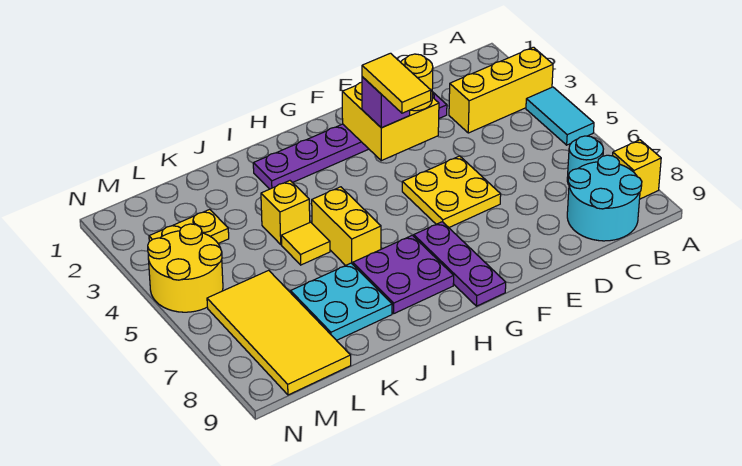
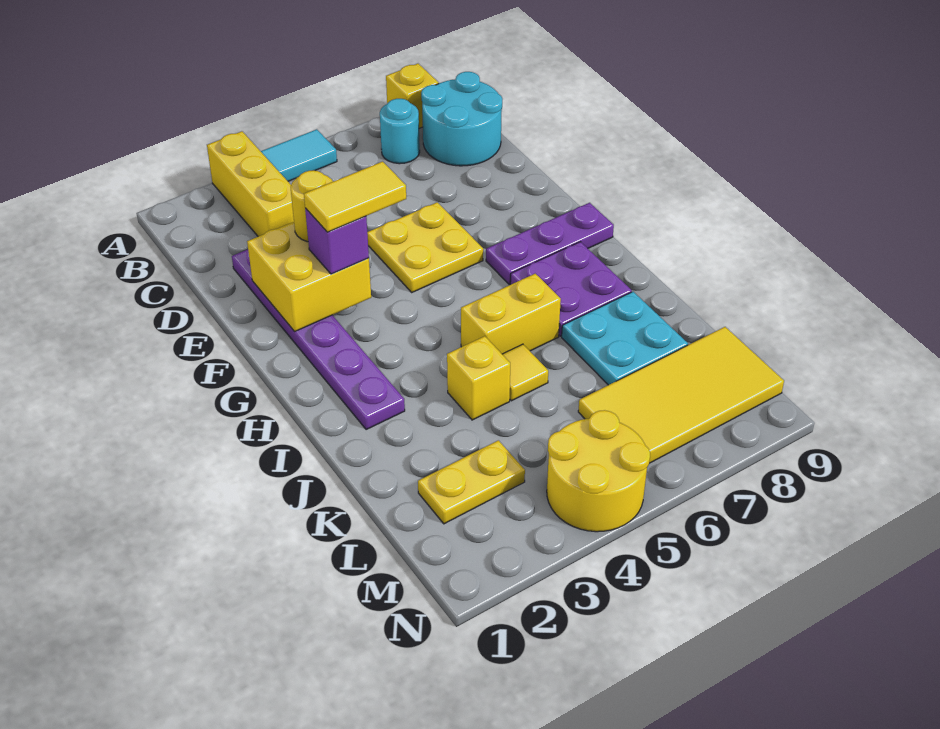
yellow 1x2 plate [149,209,229,243] -> yellow 1x2 plate turned to [418,440,525,524]

